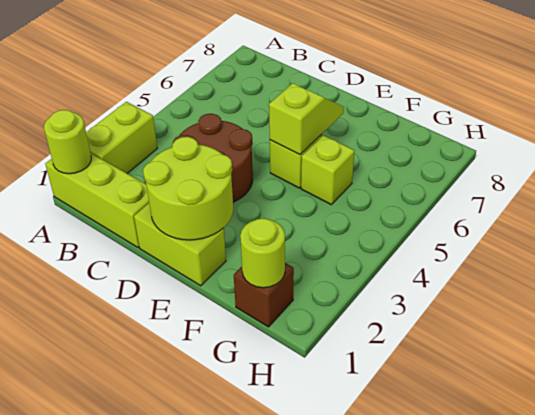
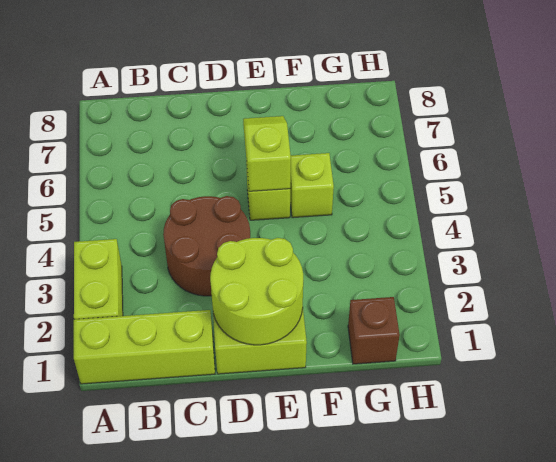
lime 1x1 round brick [44,110,91,174] -> none
lime 1x1 round brick [240,218,285,288] -> none

